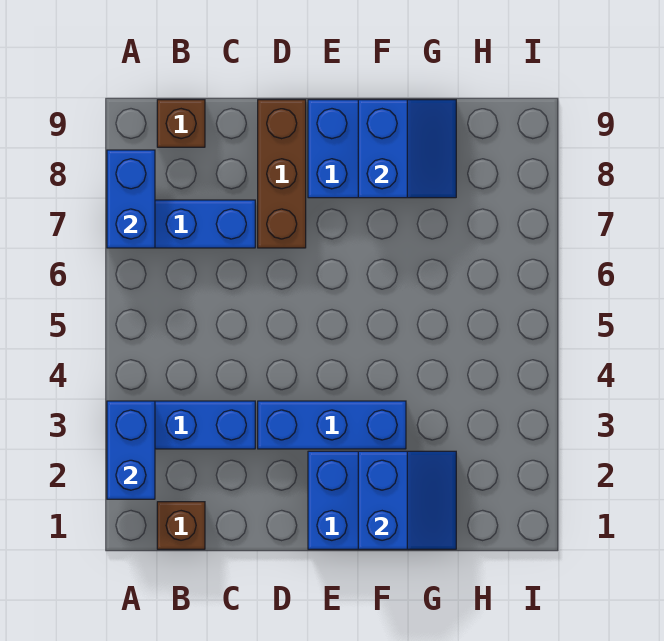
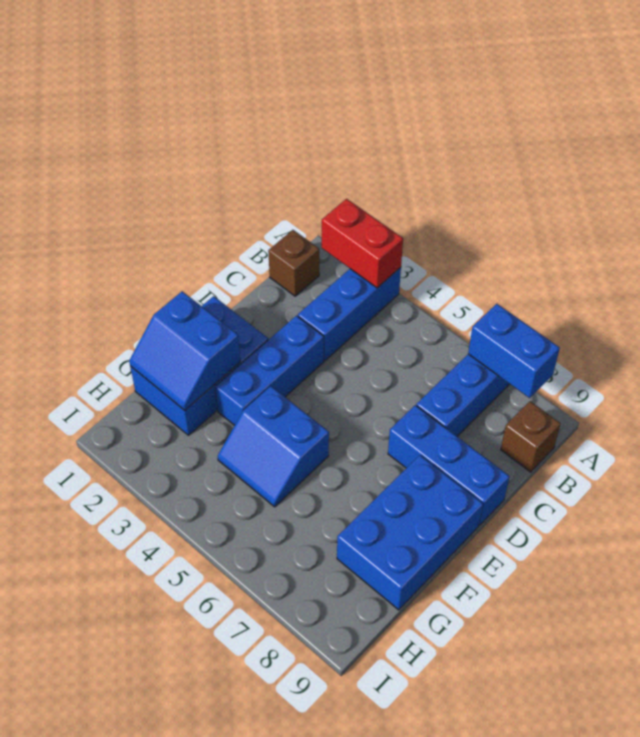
blue 1x2 brick [107,401,155,499] -> red 1x2 brick [322,199,403,288]
brown 1x3 brick [258,100,306,248] -> blue 1x3 brick [388,405,510,525]
blue 2x2 slope [358,100,456,198] -> blue 2x2 slope moved to [218,386,329,507]

